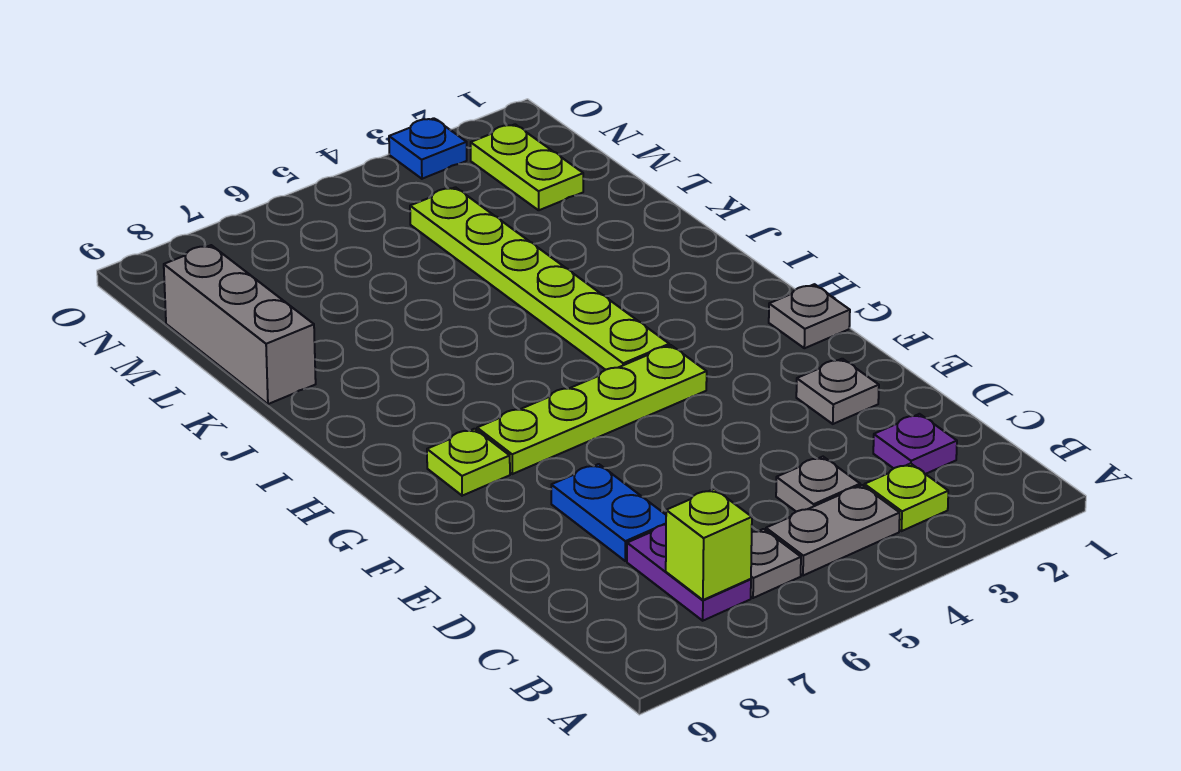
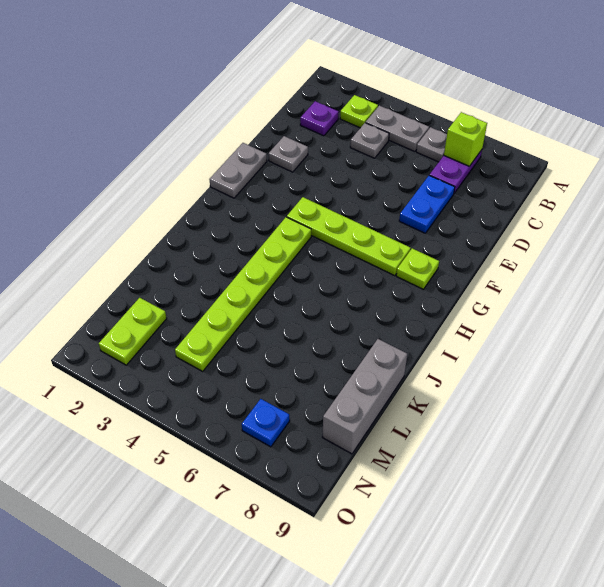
grey 1x1 plate [769,285,850,348] -> grey 1x2 plate [209,143,267,198]
blue 1x1 plate [389,118,467,179] -> blue 1x1 plate moved to [242,399,290,447]

